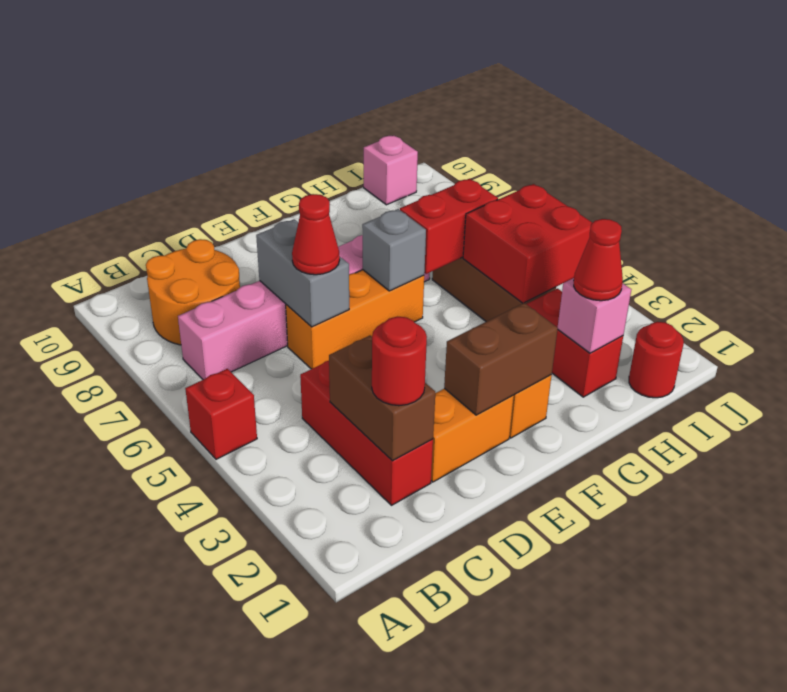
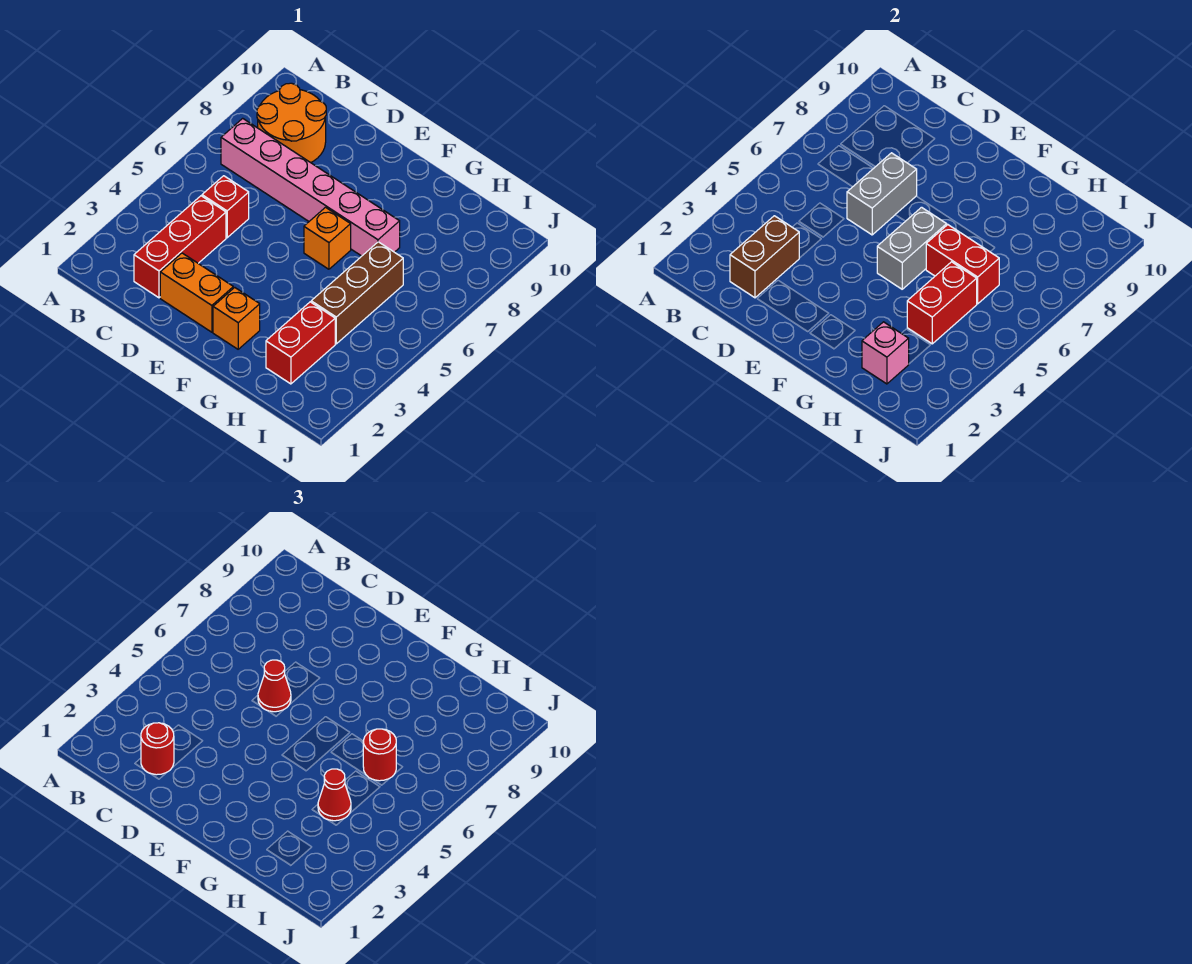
red 1x1 brick [185,369,257,459] -> red 1x1 brick moved to [202,176,249,238]
orange 1x3 brick [286,270,424,369] -> orange 1x1 brick [304,207,351,269]
brown 1x2 brick [444,303,558,415] -> none
grey 1x1 brick [362,209,426,291] -> grey 1x2 brick [877,207,947,289]
red 1x1 cone [574,219,623,301] -> red 1x1 cone moved to [318,769,351,821]
red 2x2 brick [463,184,592,303] -> red 1x2 brick [907,262,977,344]
red 1x1 round brick [629,322,684,398] -> red 1x1 round brick moved to [363,729,396,781]
pink 1x1 brick [364,136,418,205] -> none

